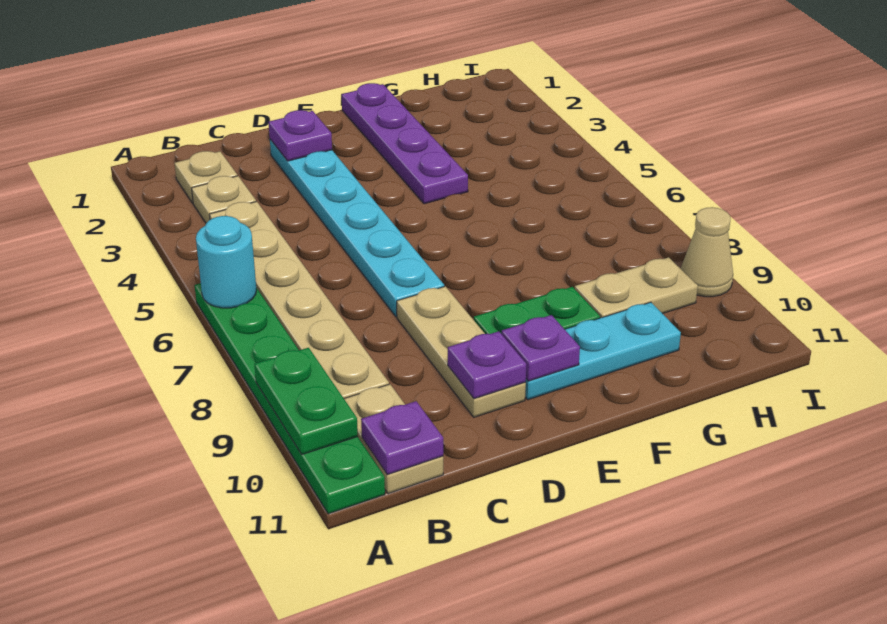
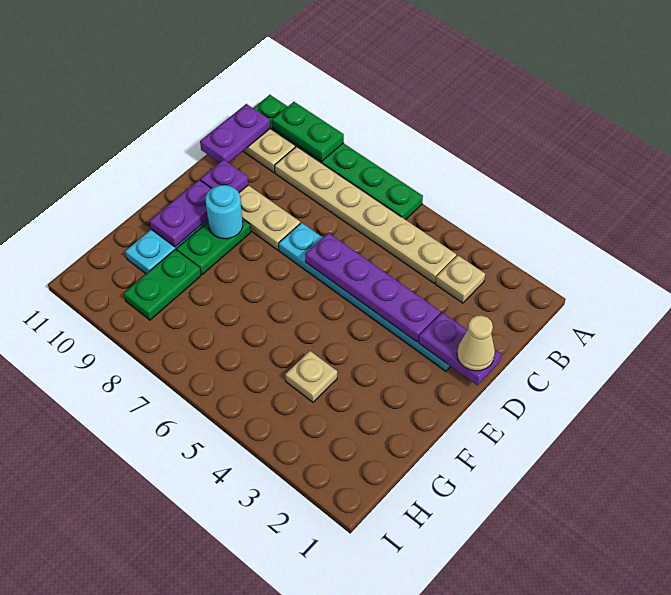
cyan 1x1 round brick [196,216,256,308] -> cyan 1x1 round brick moved to [206,185,243,239]
tan 1x1 plate [175,151,237,203] -> tan 1x1 plate moved to [285,351,337,402]
purple 1x1 plate [361,401,443,475] -> purple 1x2 plate [200,104,270,163]
purple 1x1 plate [268,110,332,161] -> purple 1x2 plate [419,313,501,385]
purple 1x1 plate [501,315,580,381] -> purple 1x2 plate [150,180,211,247]
purple 1x4 plate [342,83,468,204] -> purple 1x4 plate moved to [305,233,441,342]
tan 1x2 plate [575,257,698,318] -> green 1x2 plate [124,250,201,320]
tan 1x1 cone [681,207,733,297] -> tan 1x1 cone moved to [457,315,495,371]

